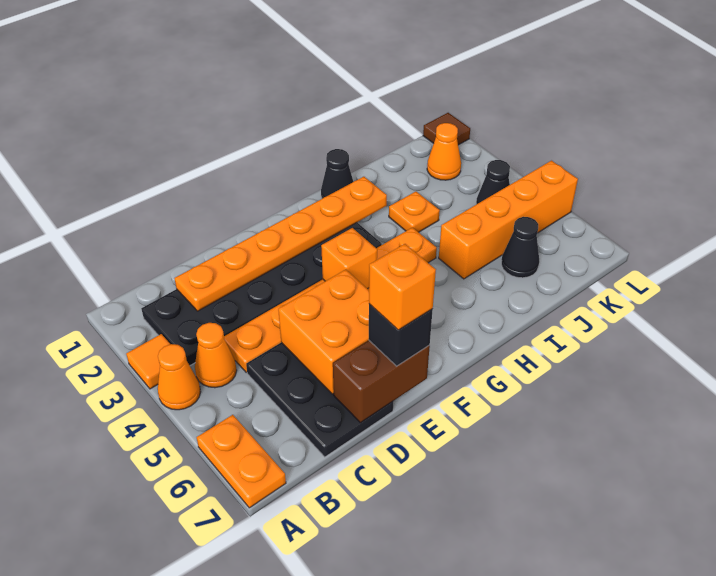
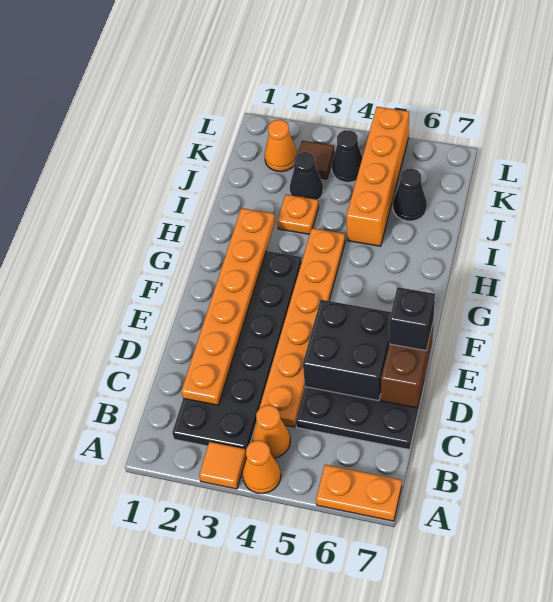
orange 2x2 brick [278,270,369,394] -> black 2x2 brick [303,300,391,401]
orange 1x1 brick [369,244,436,330] -> none
orange 1x1 brick [321,228,377,289] -> none
black 1x1 cone [321,149,353,199] -> black 1x1 cone moved to [290,152,323,200]
brown 1x1 tile [423,113,470,145] -> brown 1x1 tile moved to [298,141,334,179]

